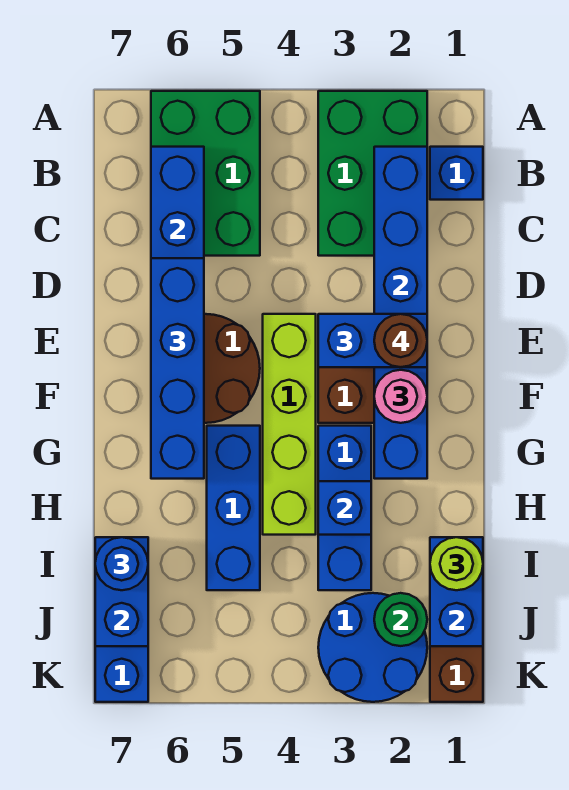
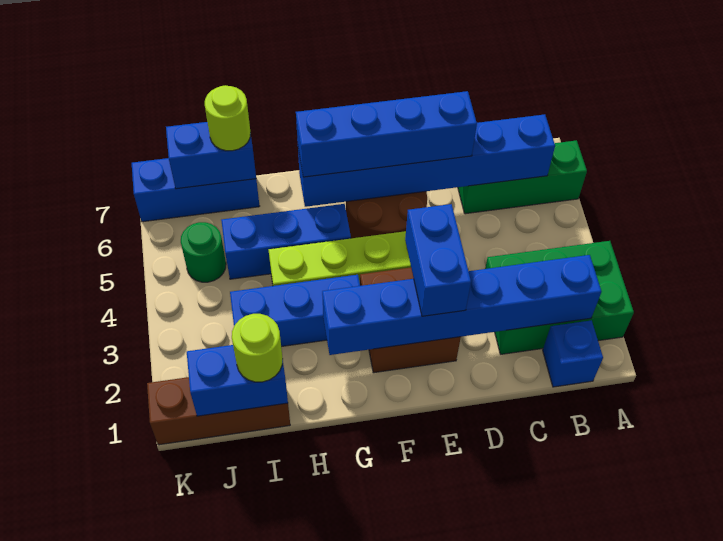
green 2x3 brick [151,91,260,256] -> green 1x3 brick [458,140,587,214]
brown 1x1 round brick [374,314,427,367] -> none
pink 1x1 round brick [374,370,427,423] -> none
blue 1x1 brick [318,481,371,535] -> none
blue 1x1 round brick [95,537,148,590] -> lime 1x1 round brick [205,85,251,151]
blue 2x2 round brick [318,593,427,702] -> none
green 1x1 round brick [374,593,427,646] -> green 1x1 round brick moved to [181,222,226,282]

